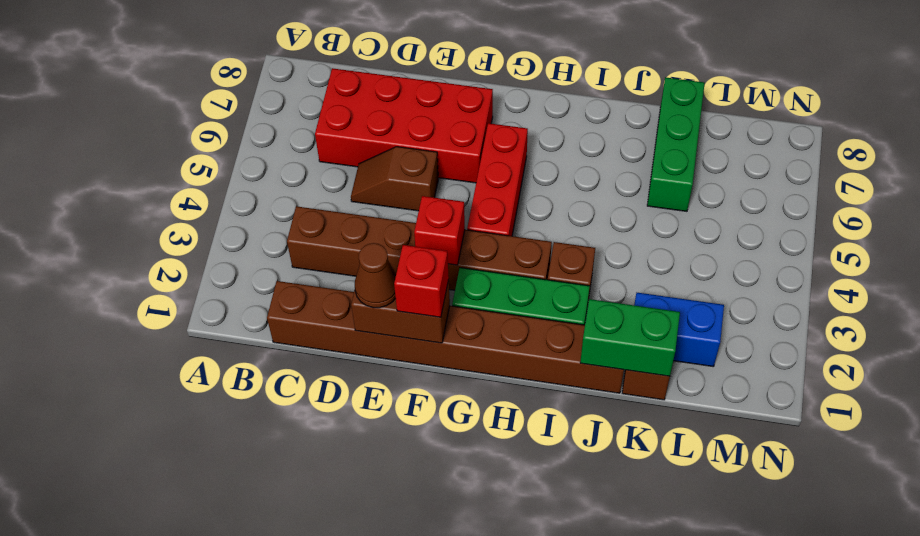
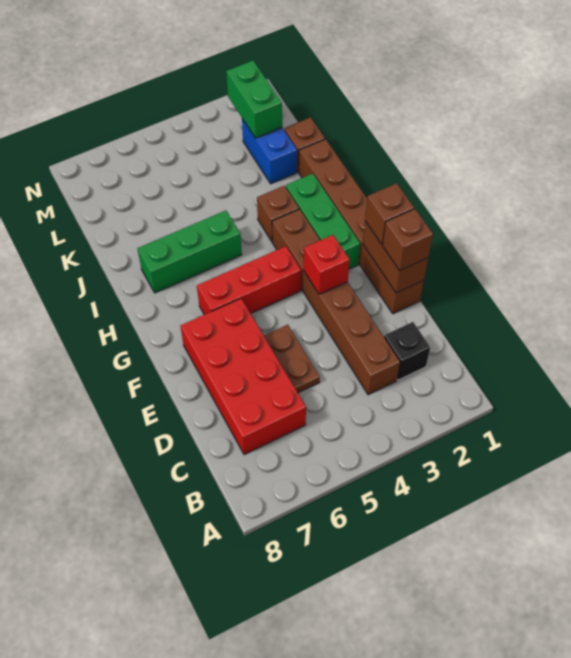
brown 1x8 brick [267,281,624,393] -> brown 1x6 brick [299,139,424,314]
none -> black 1x1 brick [384,322,430,380]
brown 1x2 slope [351,147,439,211] -> brown 1x2 plate [264,325,320,393]
brown 1x1 cone [355,243,396,308] -> brown 1x1 brick [383,209,433,271]
red 1x1 brick [394,245,449,317] -> brown 1x1 brick [365,183,414,244]
green 1x2 brick [580,299,680,376] -> green 1x2 brick moved to [226,61,282,138]
green 1x3 brick [647,77,705,211] -> green 1x3 brick moved to [137,211,242,293]

